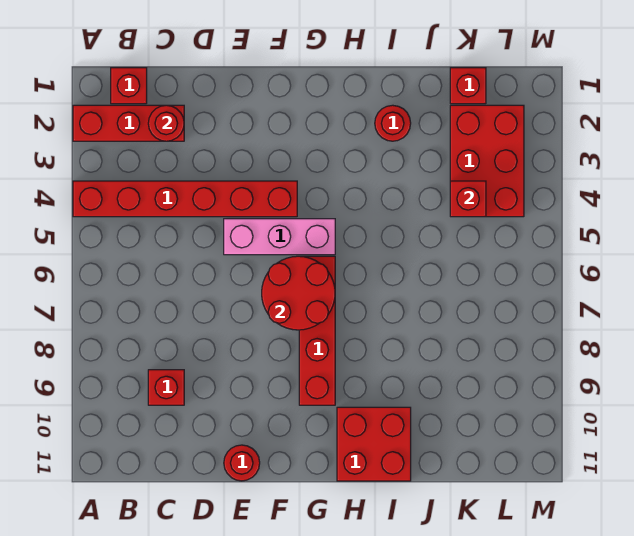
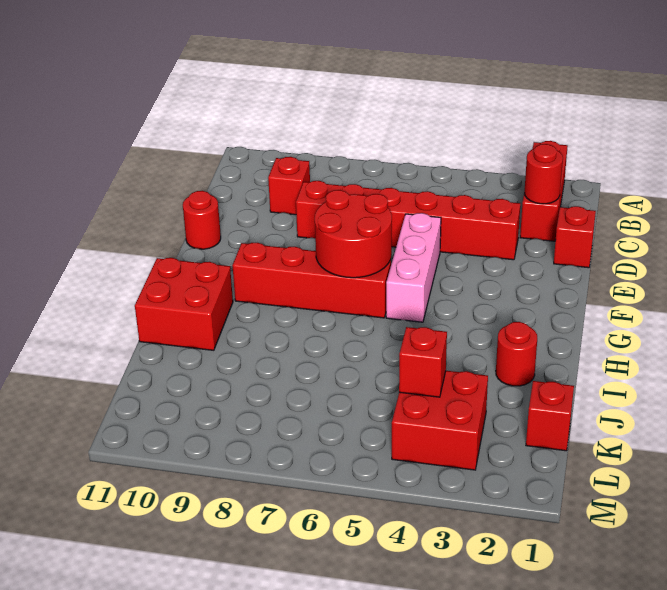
red 1x6 brick [73,181,297,217] -> red 1x6 brick turned to [296,181,520,260]
red 1x1 brick [111,68,147,104] -> red 1x1 brick moved to [554,206,596,268]
red 2x3 brick [450,105,524,217] -> red 2x2 brick [392,371,488,470]

